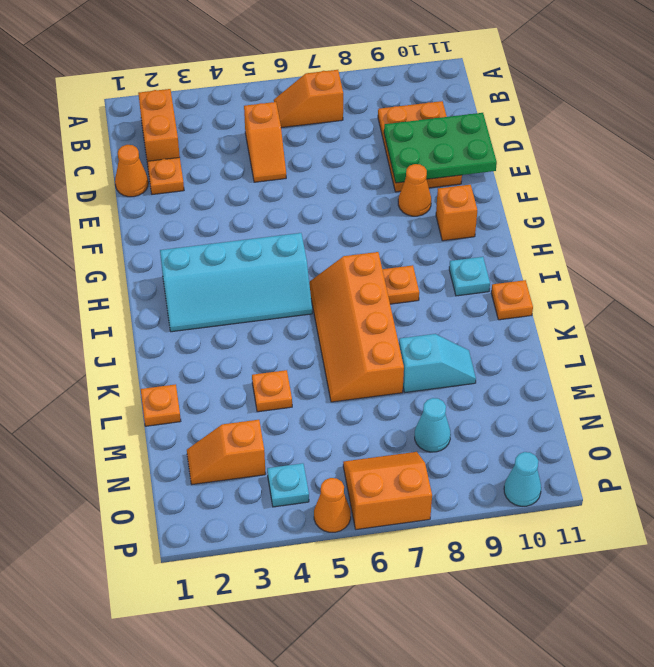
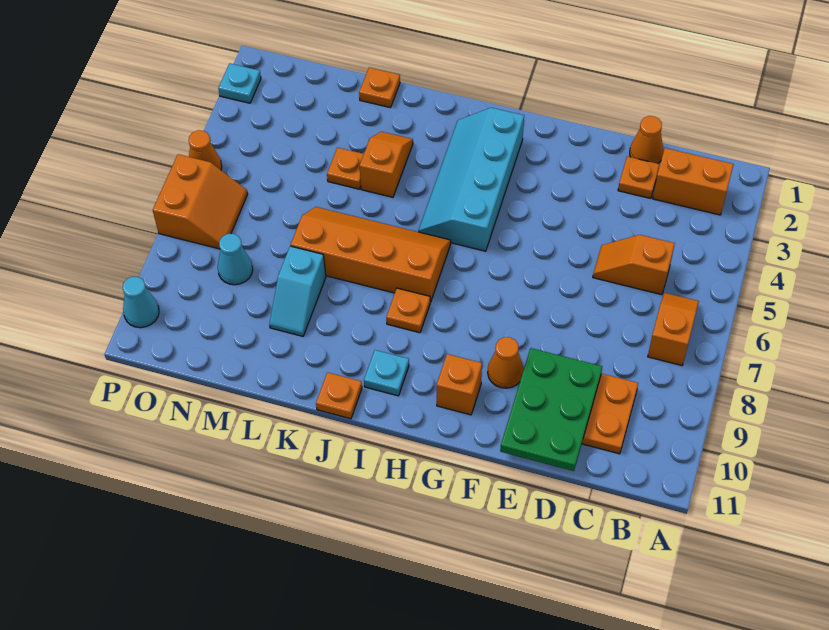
orange 1x2 slope [187,420,266,484] -> orange 1x2 slope moved to [359,132,413,197]
cyan 1x1 plate [267,463,309,507] -> cyan 1x1 plate moved to [218,63,261,103]

